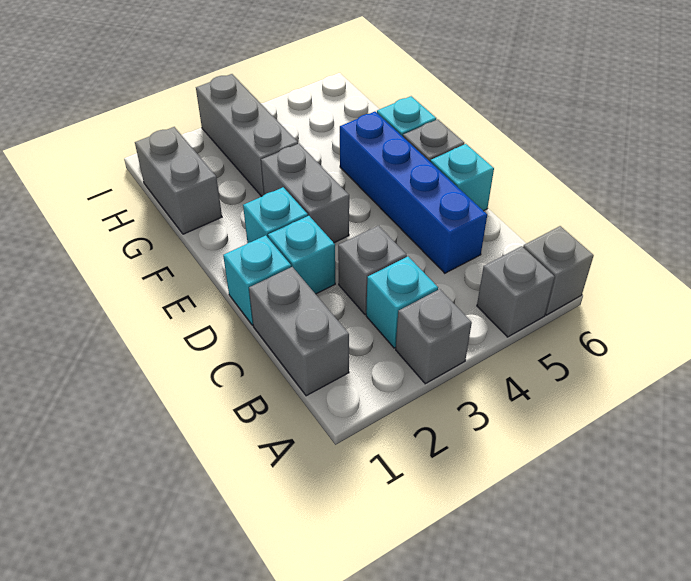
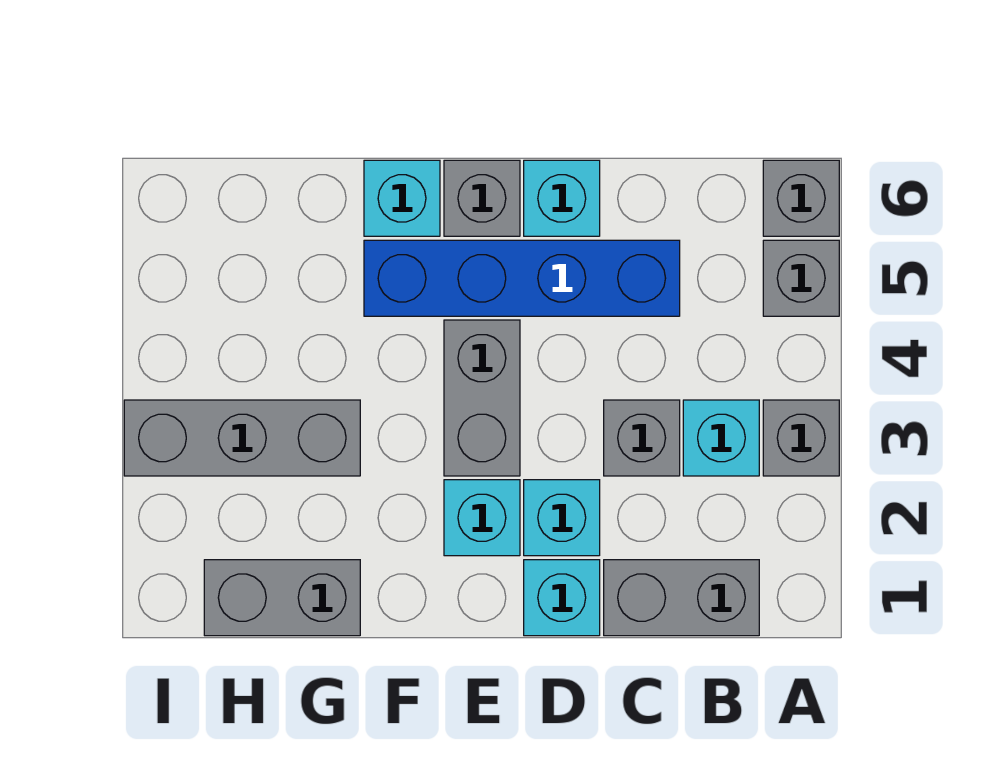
grey 1x2 brick [261,144,349,243] -> grey 1x2 brick turned to [444,320,520,476]

